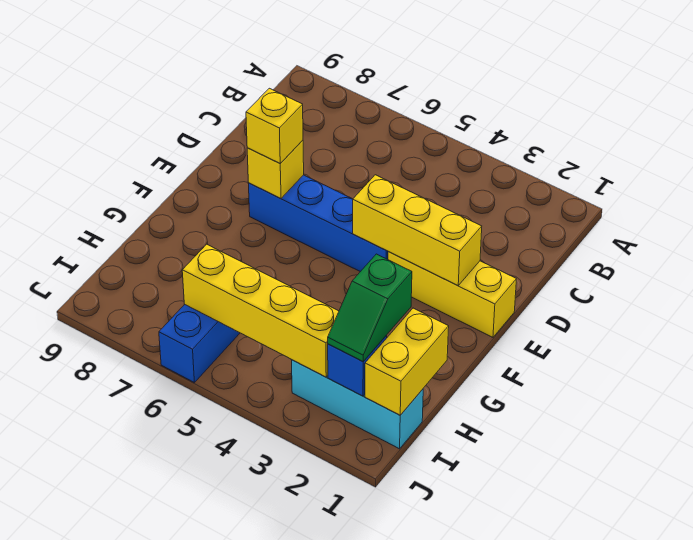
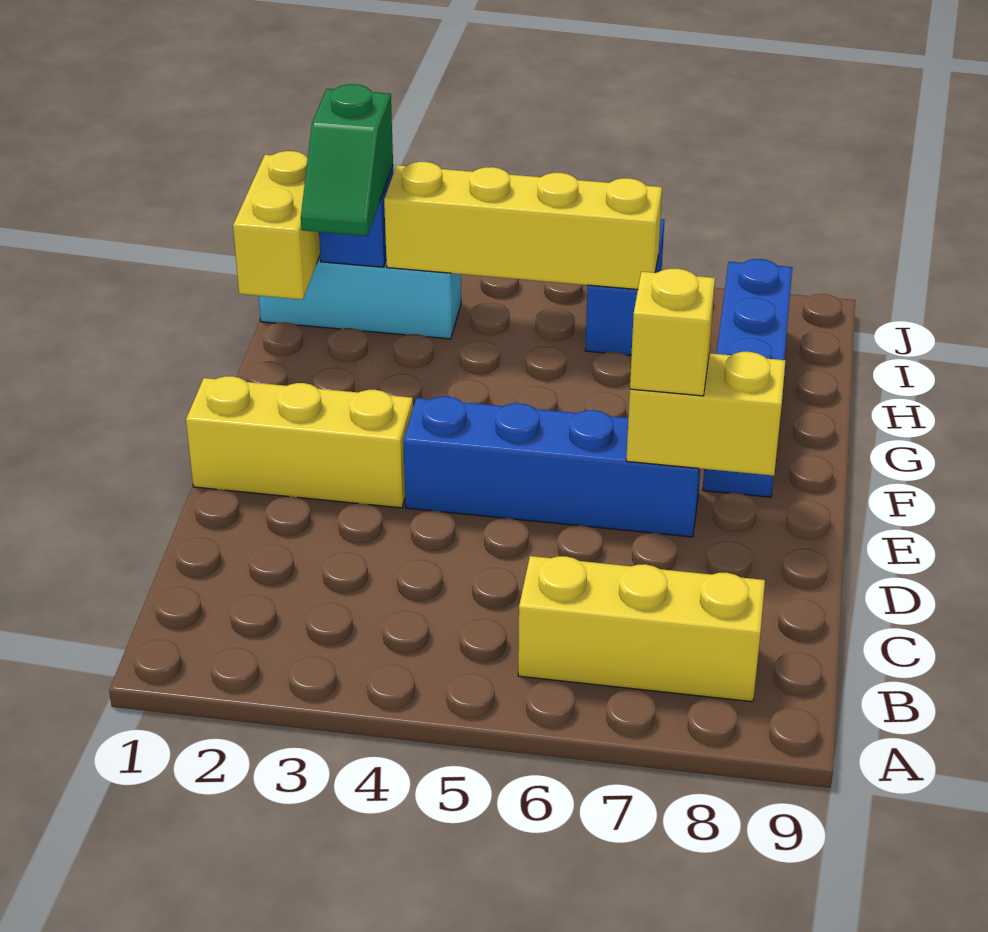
yellow 1x3 brick [353,175,482,286] -> yellow 1x3 brick moved to [518,556,765,702]
yellow 1x1 brick [247,140,304,198] -> yellow 1x2 brick [626,352,785,476]
none -> blue 1x4 brick [703,259,793,497]
green 1x2 slope [328,254,412,362] -> green 1x2 slope turned to [301,84,393,236]

